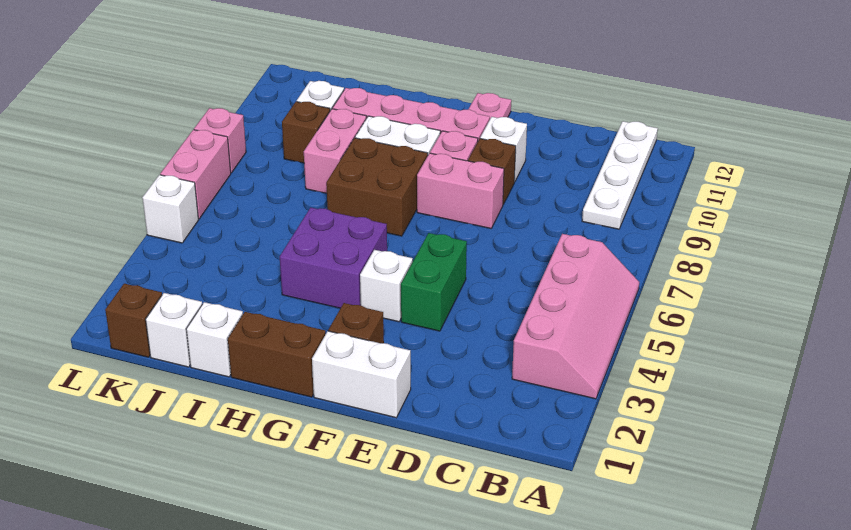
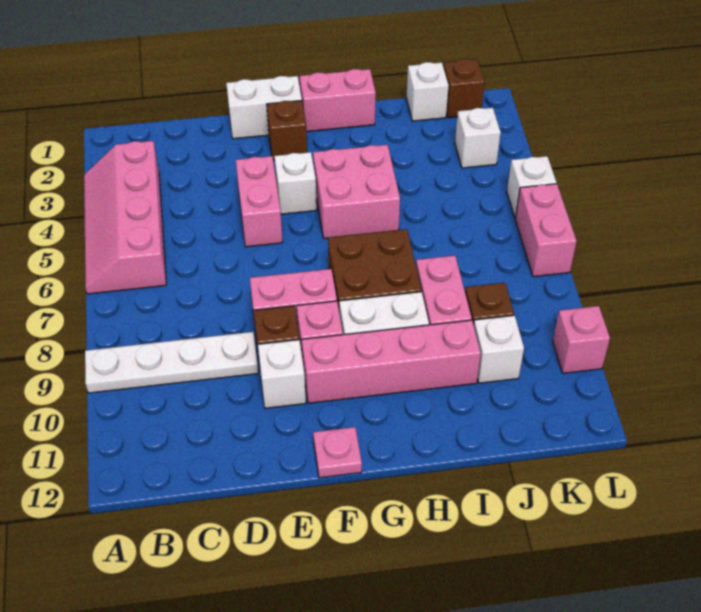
white 1x4 plate [582,121,658,229] -> white 1x4 plate turned to [85,332,258,393]
green 1x2 brick [401,233,467,331] -> pink 1x2 brick [236,156,283,247]
brown 1x2 brick [228,312,326,397] -> pink 1x2 brick [300,69,376,131]
purple 2x2 brick [280,208,387,308] -> pink 2x2 brick [313,145,400,239]
white 1x1 brick [186,302,243,377] -> white 1x1 brick moved to [455,108,501,168]
pink 1x1 brick [194,108,246,173] -> pink 1x1 brick moved to [553,306,610,373]

